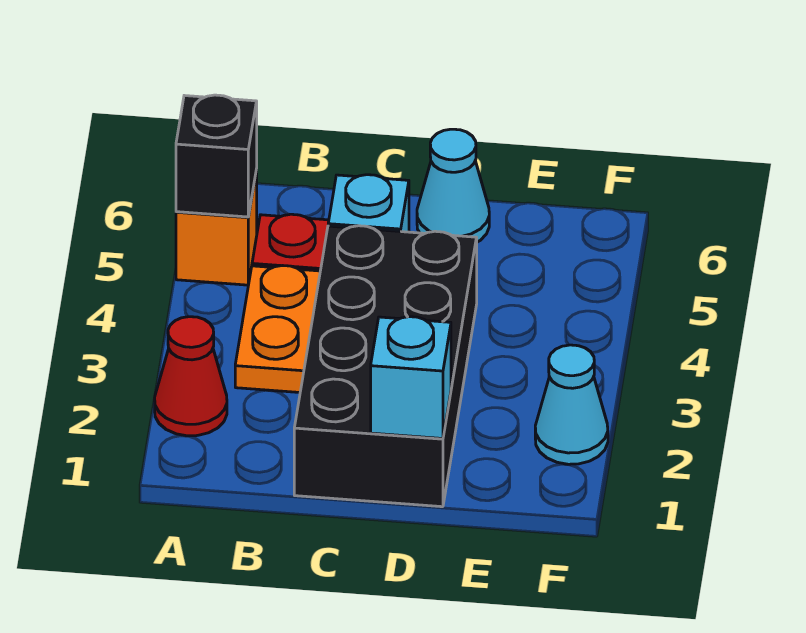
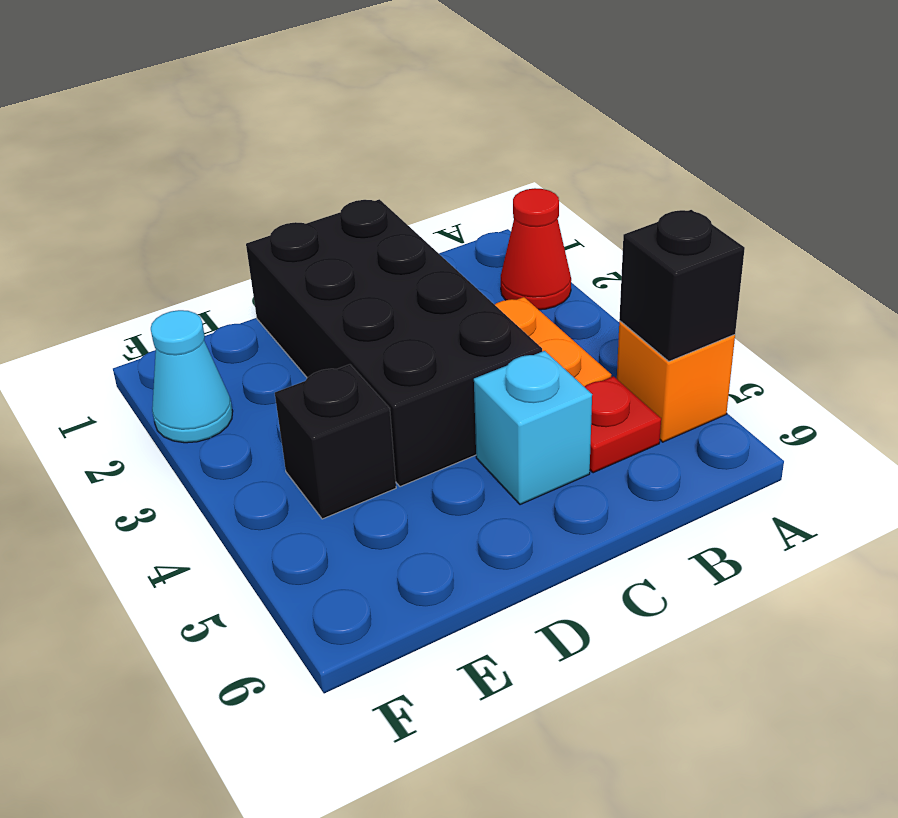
cyan 1x1 brick [371,317,451,439] -> none
cyan 1x1 cone [417,129,489,242] -> none
none -> black 1x1 brick [275,364,396,519]

